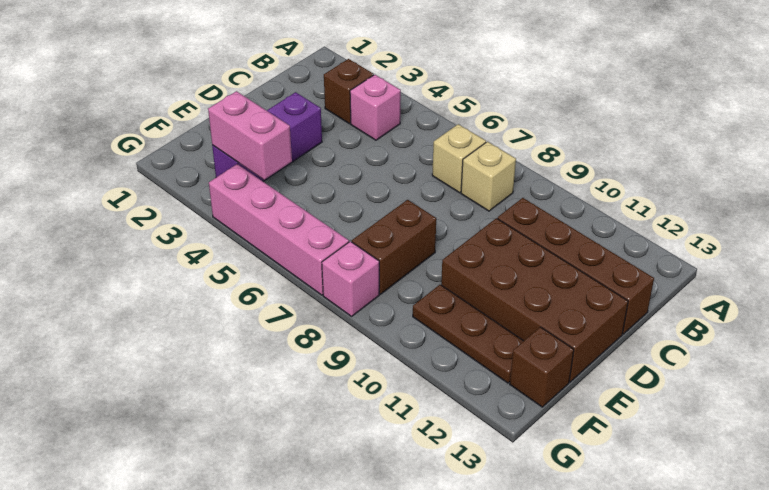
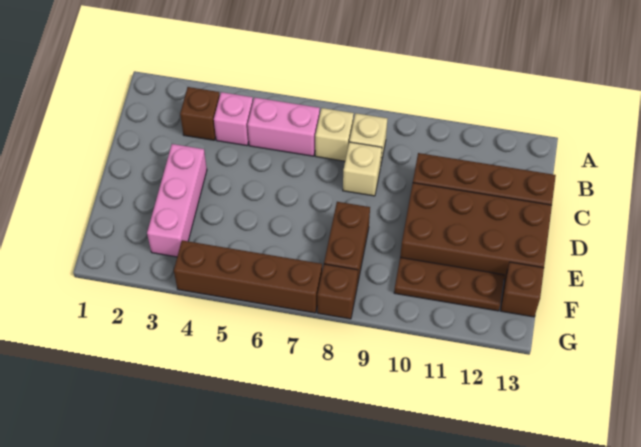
none -> tan 1x1 brick [343,142,382,196]
purple 1x3 brick [212,92,322,181] -> pink 1x3 brick [147,144,207,257]
pink 1x2 brick [208,91,292,180] -> pink 1x2 brick moved to [247,97,320,156]
pink 1x4 brick [209,164,349,295] -> brown 1x4 brick [174,240,322,313]
pink 1x1 brick [322,241,379,316] -> brown 1x1 brick [317,264,358,319]

